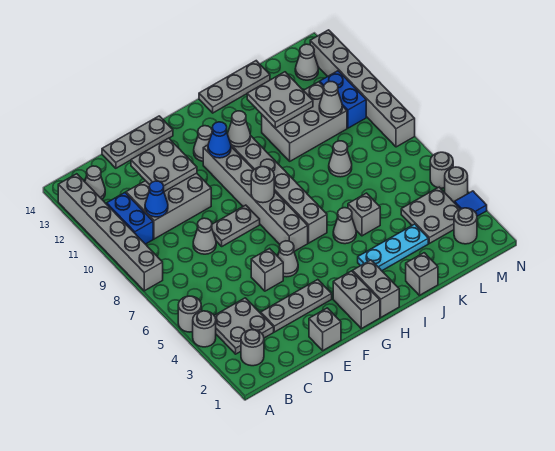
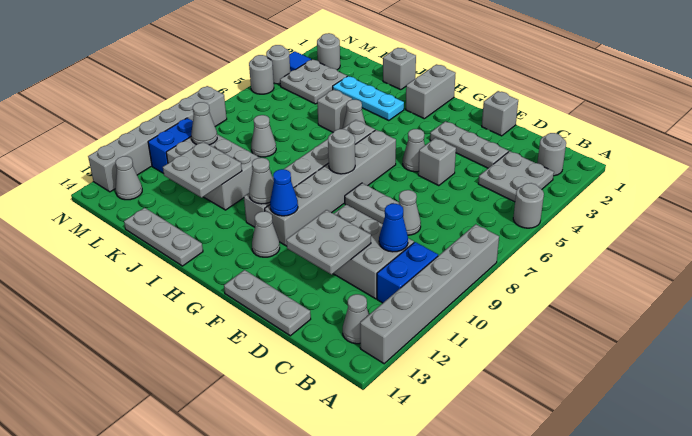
grey 1x1 round brick [193,311,216,347] -> none
grey 1x2 brick [333,271,380,329] -> none

